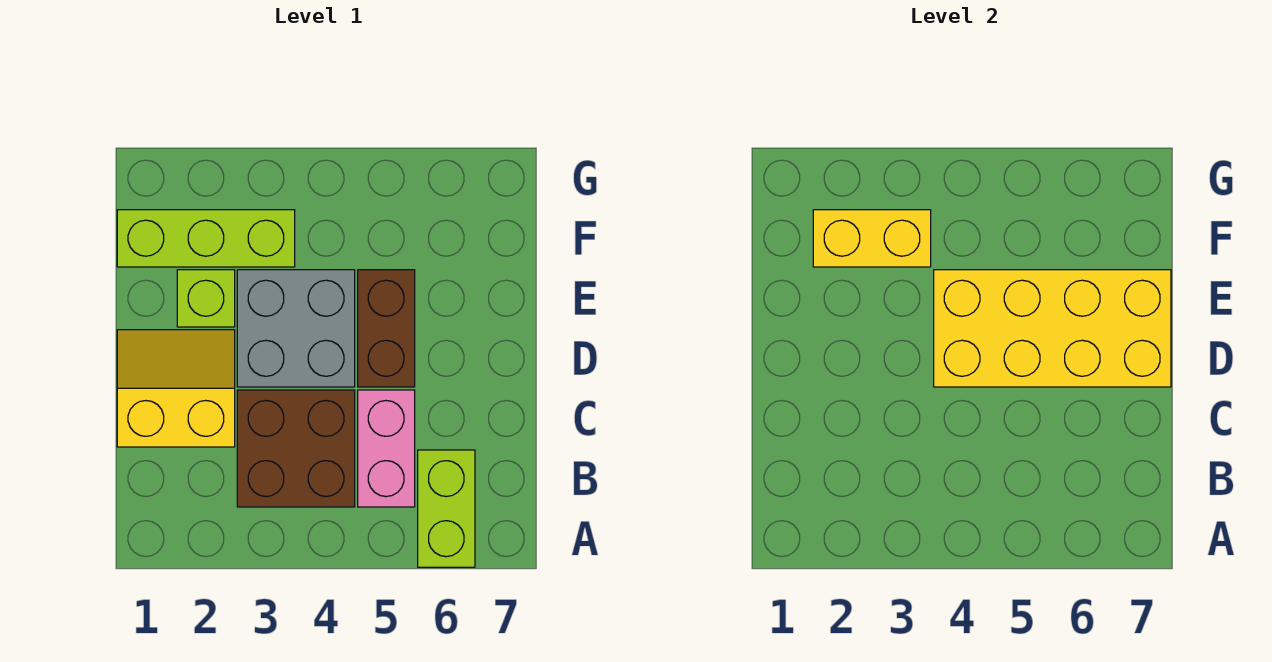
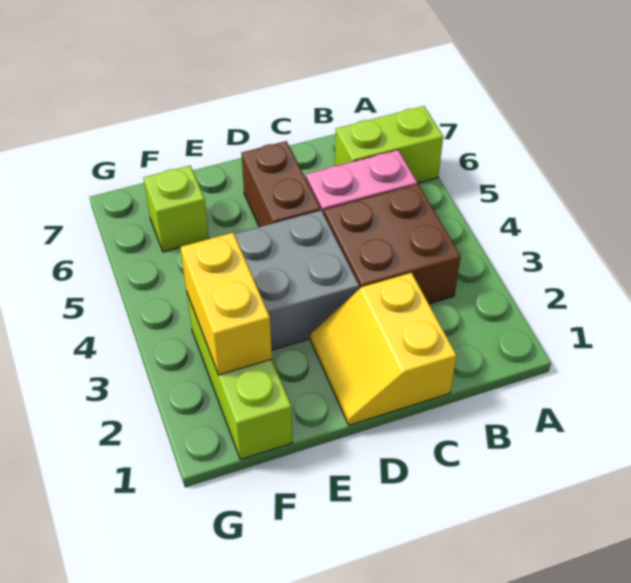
yellow 2x4 brick [934,270,1171,387] -> none
brown 1x2 brick [358,270,415,387] -> brown 1x2 brick turned to [241,141,321,227]
lime 1x1 brick [177,270,235,327] -> lime 1x1 brick moved to [144,166,209,252]

